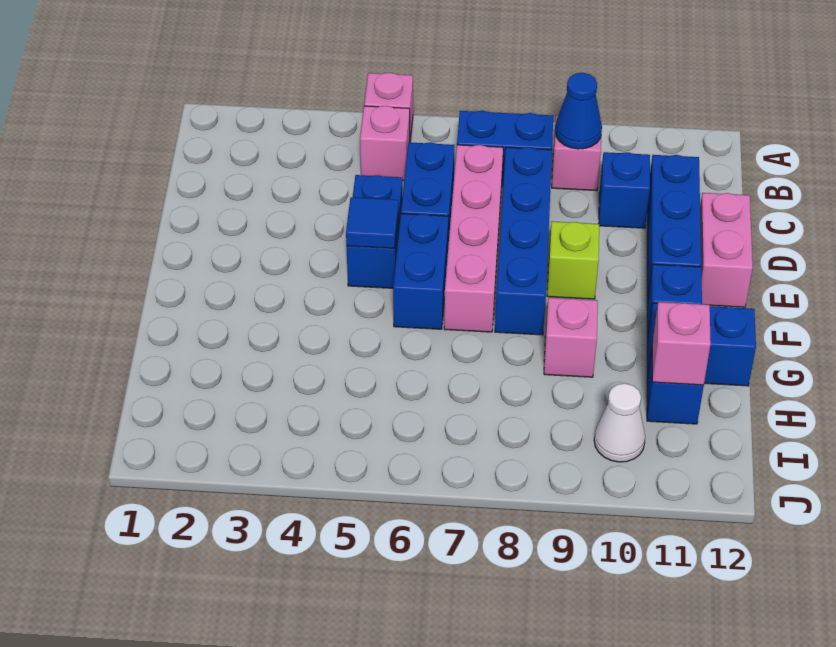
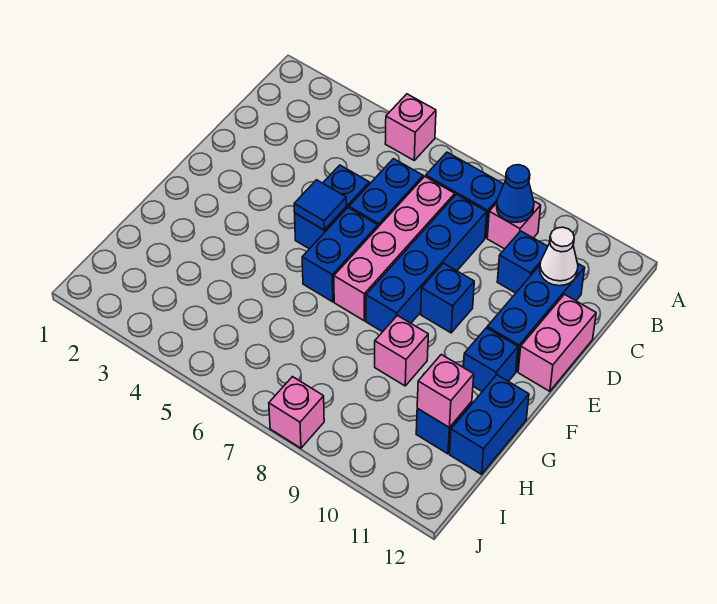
pink 1x1 brick [360,106,410,181] -> pink 1x1 brick moved to [269,377,324,448]
lime 1x1 brick [547,221,599,299] -> blue 1x1 brick [421,263,474,333]
blue 1x2 brick [647,303,756,386] -> blue 1x2 brick turned to [450,375,529,474]
white 1x1 cone [594,383,645,462] -> white 1x1 cone moved to [540,227,578,286]

